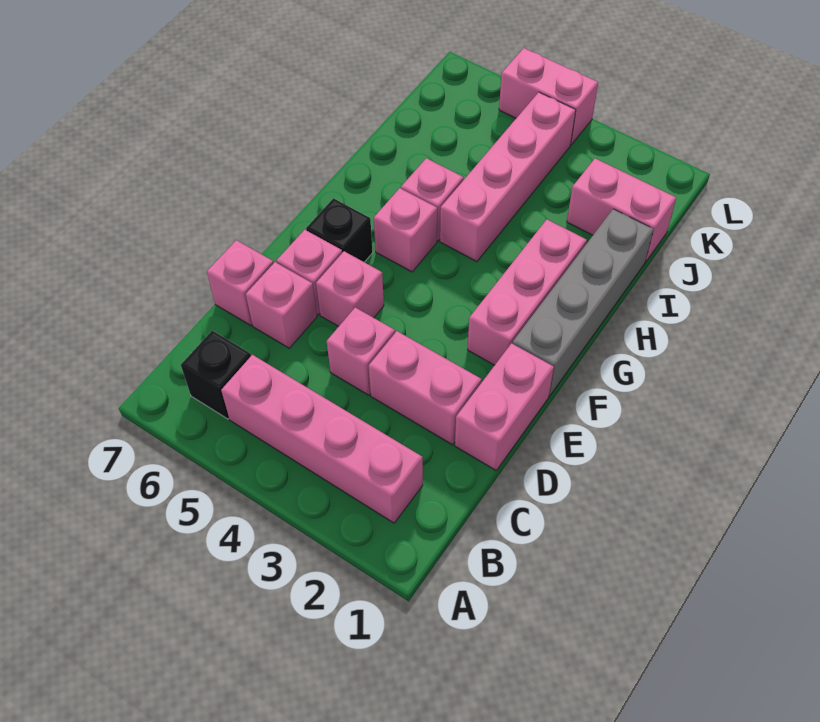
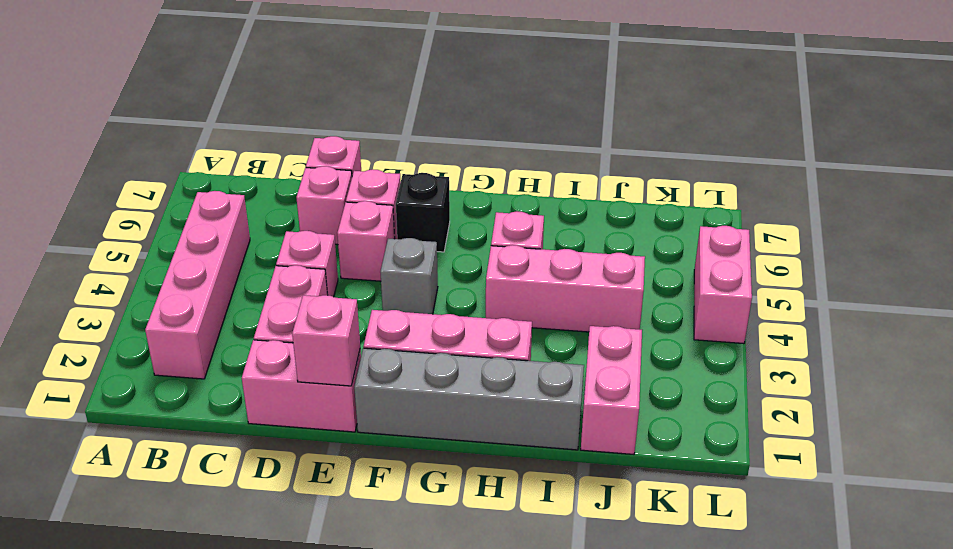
black 1x1 brick [181,331,251,419] -> none
none -> grey 1x1 brick [380,238,438,314]
pink 1x1 brick [374,188,437,272] -> pink 1x1 brick moved to [292,295,360,386]
pink 1x4 brick [440,92,576,262] -> pink 1x3 brick [486,245,645,332]

